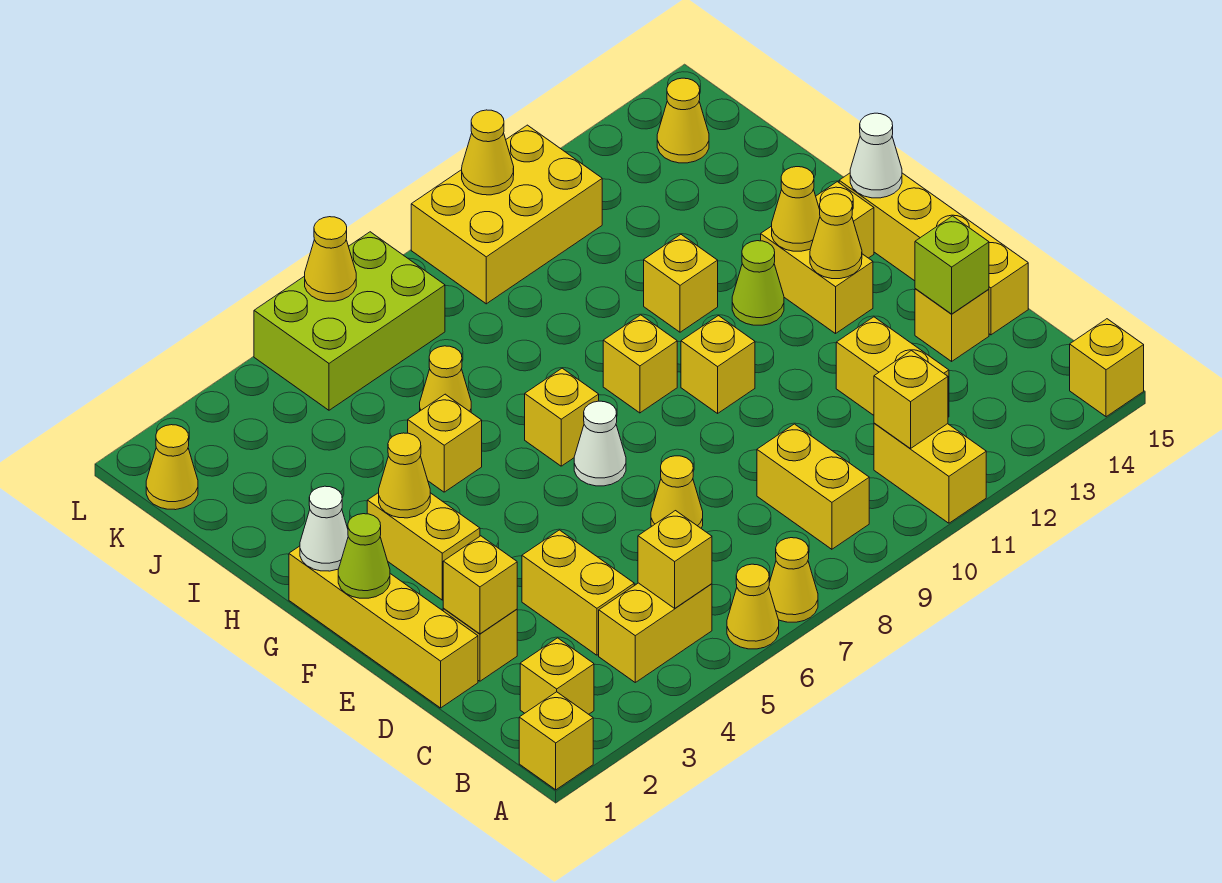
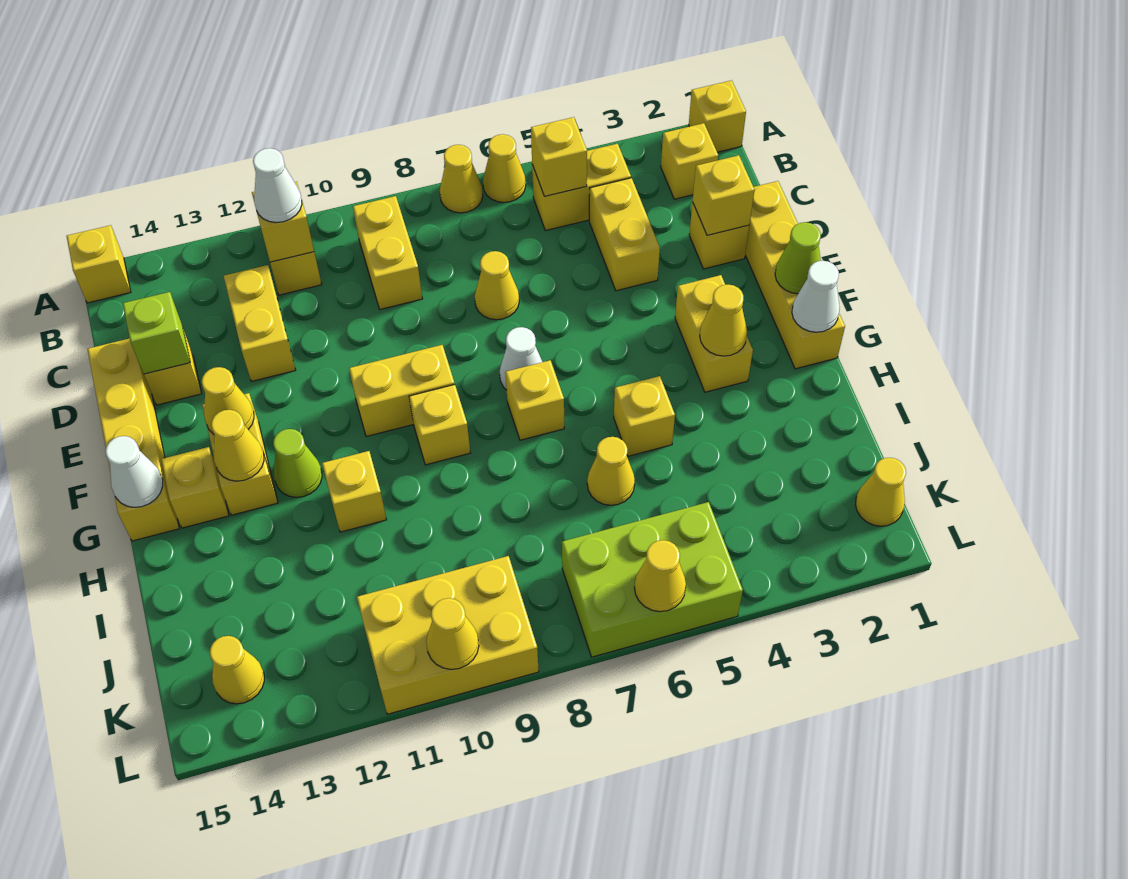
none -> white 1x1 cone [253,148,302,223]
yellow 1x1 brick [681,316,755,413] -> yellow 1x2 brick [349,345,455,437]

